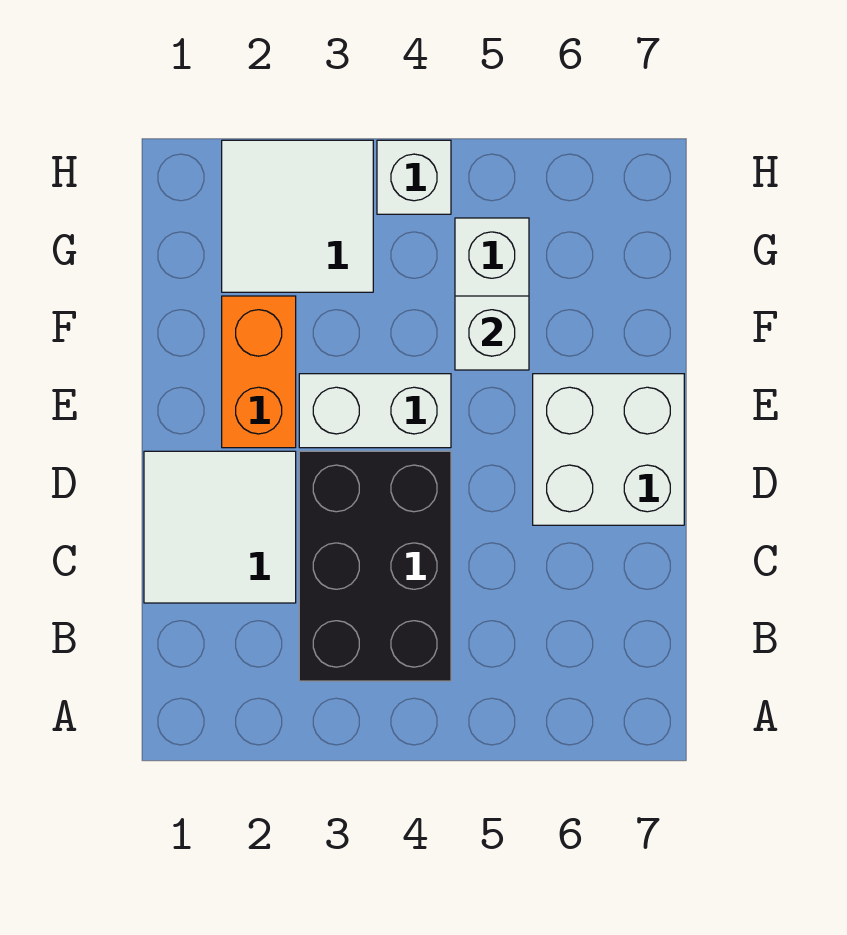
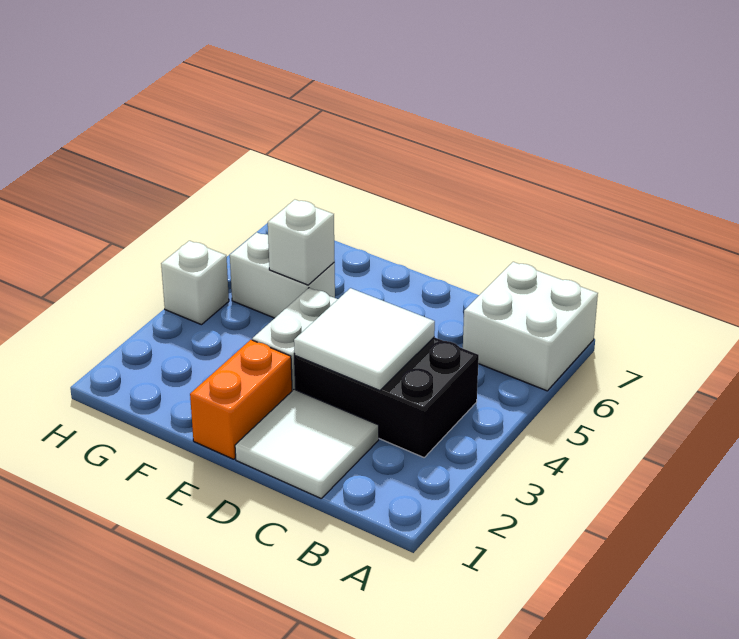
white 2x2 brick [533,374,684,525] -> white 2x2 brick moved to [463,262,598,391]
orange 1x2 brick [222,296,296,448] -> orange 1x2 brick turned to [190,340,292,459]
white 2x2 tile [222,140,373,292] -> white 2x2 tile moved to [294,288,435,390]

